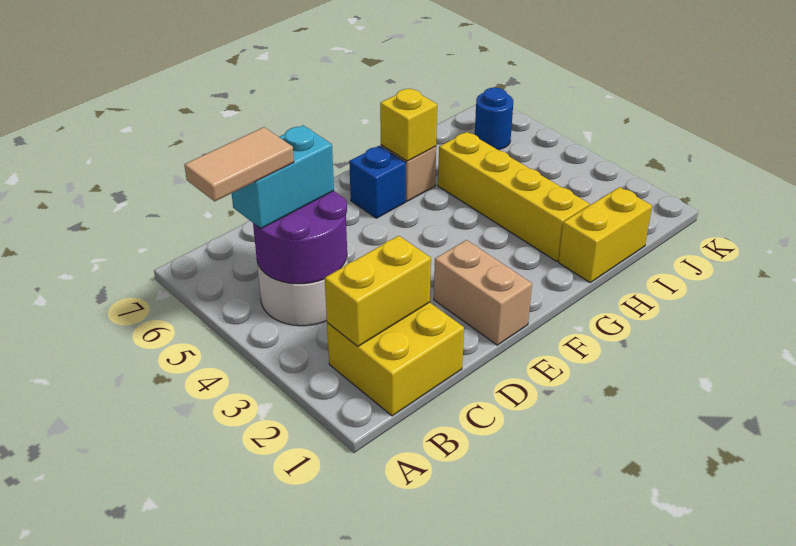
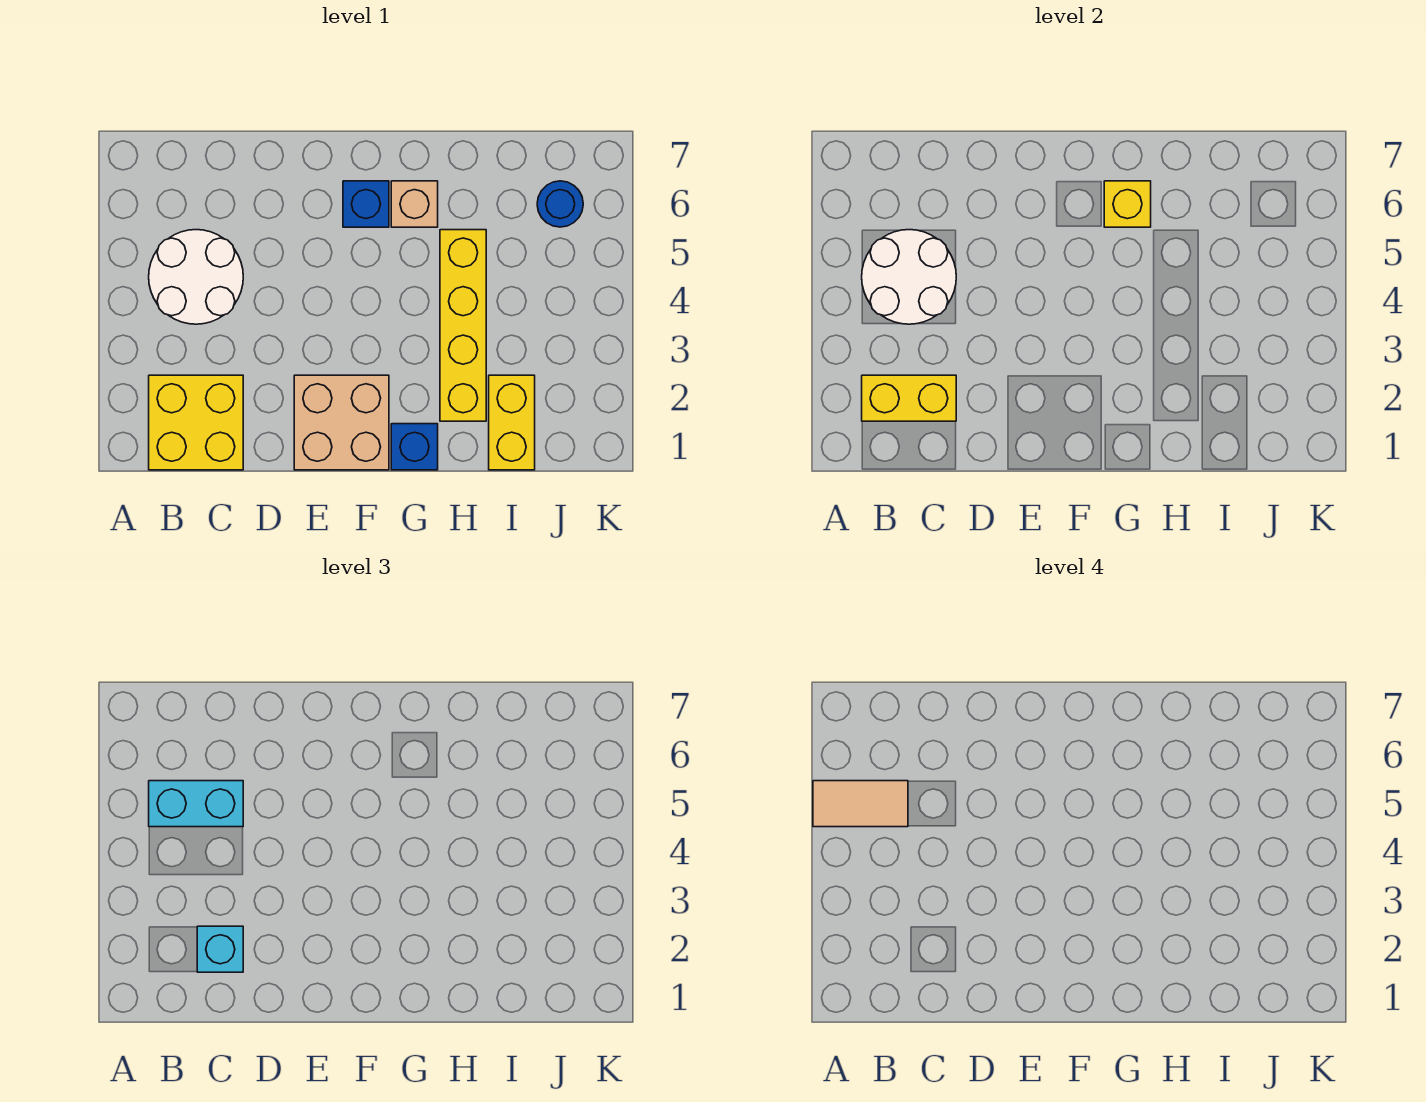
purple 2x2 round brick [253,191,347,284] -> white 2x2 round brick [862,230,956,324]
none -> cyan 1x1 brick [197,926,243,972]
tan 1x2 brick [434,240,532,345] -> tan 2x2 brick [294,375,389,470]
none -> blue 1x1 brick [391,424,438,470]
yellow 1x2 brick [559,187,652,282] -> yellow 1x2 brick turned to [489,375,535,470]

